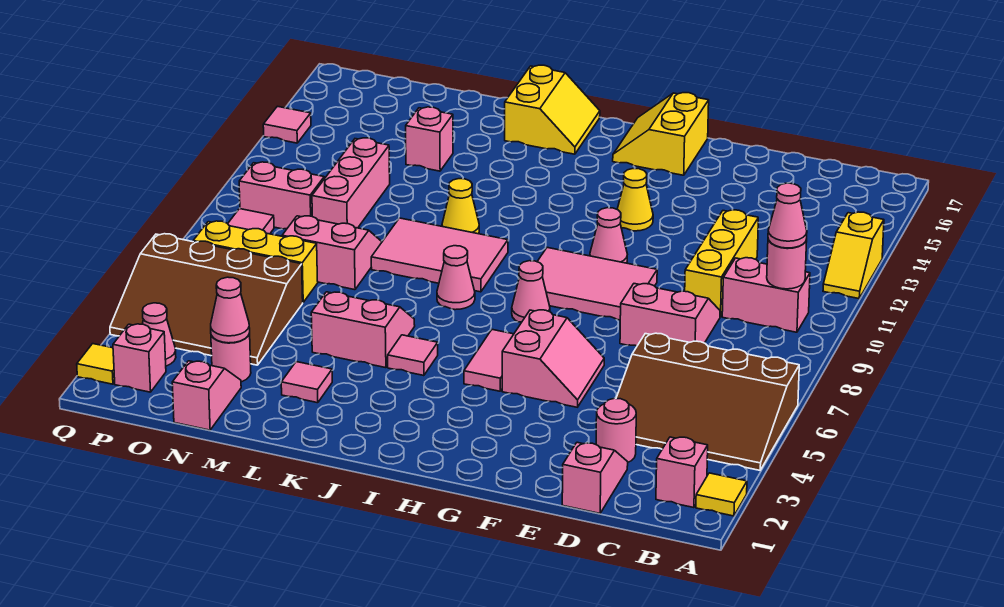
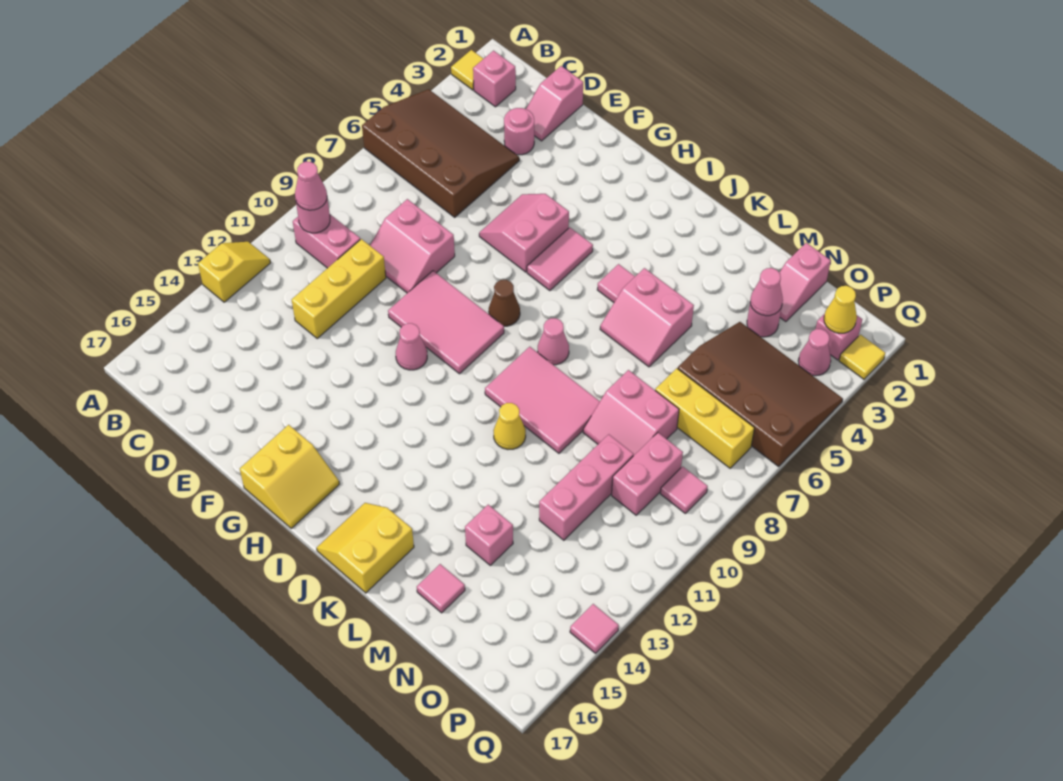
yellow 1x1 cone [617,169,653,231] -> yellow 1x1 cone moved to [824,286,857,333]
pink 1x1 cone [512,261,550,322] -> brown 1x1 cone [489,280,520,326]
pink 1x1 tile [281,362,332,403] -> pink 1x1 tile moved to [417,564,465,613]
pink 1x2 brick [239,162,324,229] -> pink 1x2 brick turned to [612,433,683,515]

